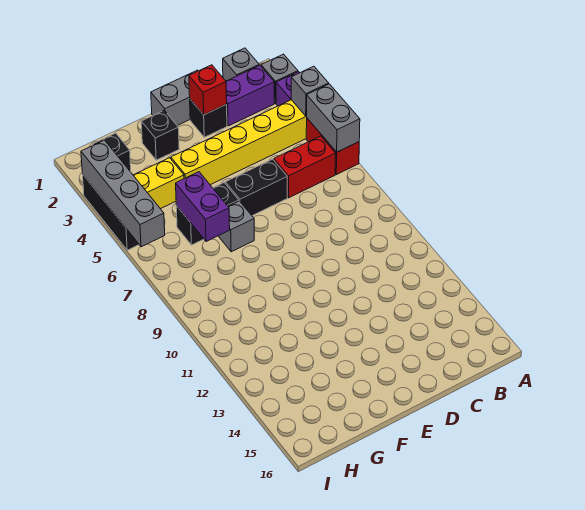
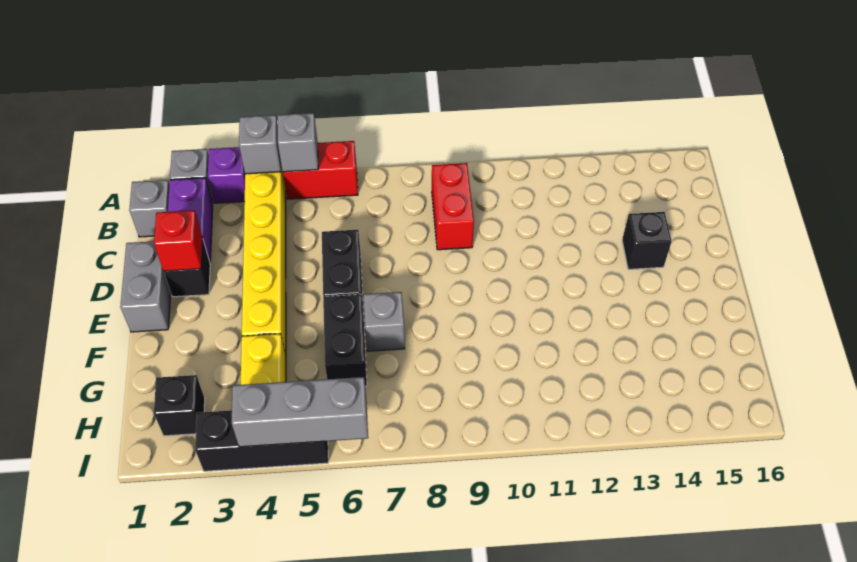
grey 1x2 brick [307,84,360,152] -> grey 1x1 brick [278,113,318,172]
red 1x2 brick [274,136,336,198] -> red 1x2 brick moved to [432,163,474,250]
black 1x1 brick [141,110,179,160] -> black 1x1 brick moved to [622,212,672,269]
purple 1x2 brick [176,172,230,241] -> none
grey 1x4 brick [81,140,165,247] -> grey 1x3 brick [232,377,368,447]

